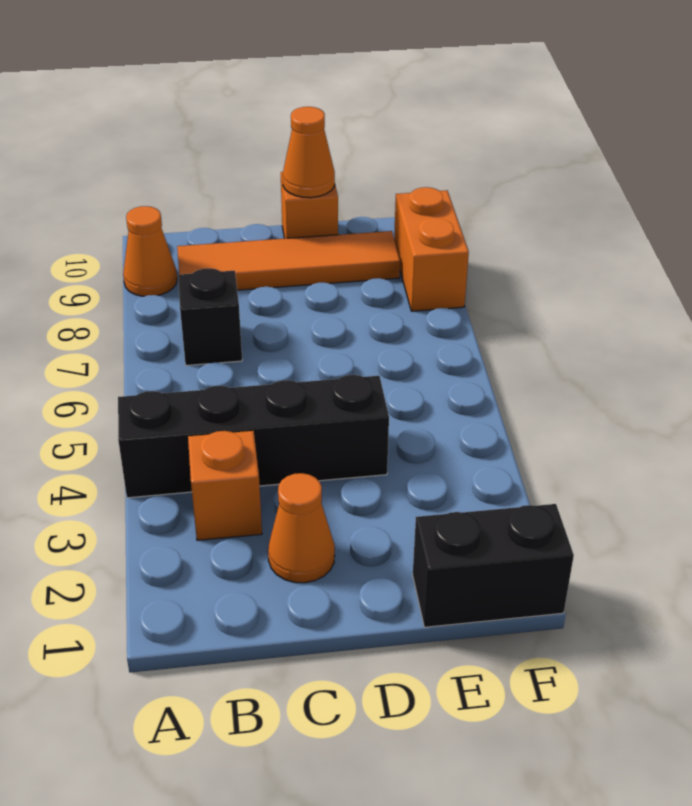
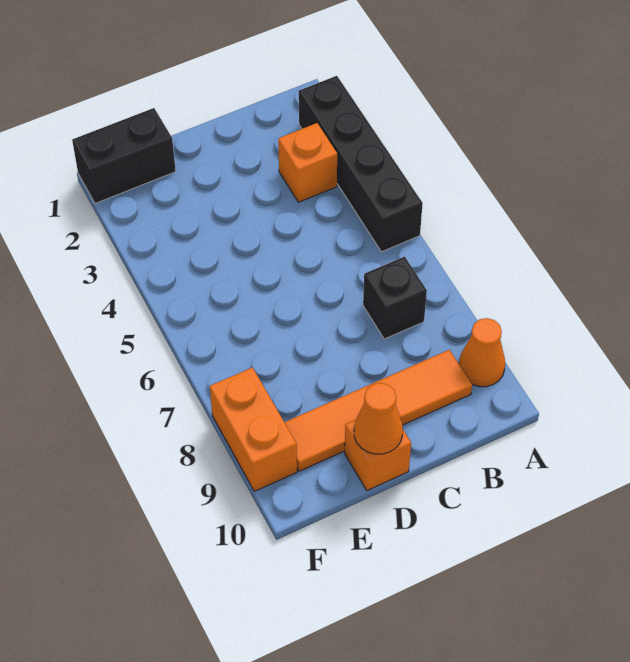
black 1x4 brick [118,375,389,498] -> black 1x4 brick turned to [299,76,423,252]
orange 1x1 cone [268,473,335,583] -> none

